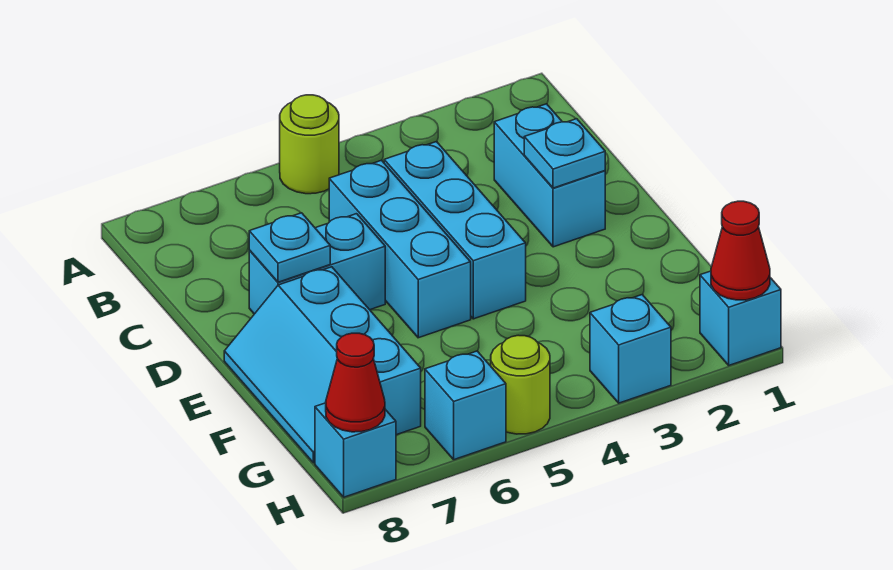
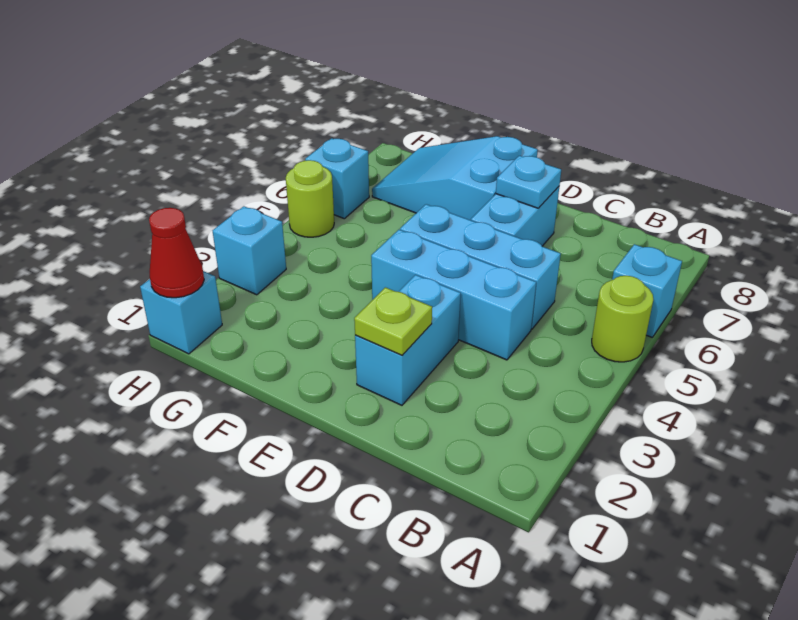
cyan 1x2 brick [494,104,605,247] -> cyan 1x2 brick turned to [355,275,461,405]
cyan 1x1 plate [524,119,605,188] -> lime 1x1 plate [354,287,432,355]
cyan 2x3 slope [224,267,421,463] -> cyan 2x3 slope turned to [372,136,538,220]
cyan 1x1 brick [315,403,396,497] -> cyan 1x1 brick moved to [612,244,682,337]
red 1x1 cone [326,333,385,432] -> none

